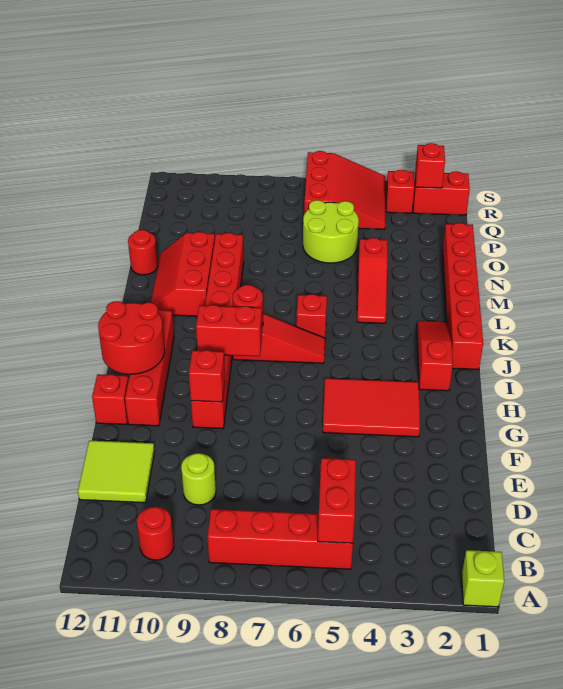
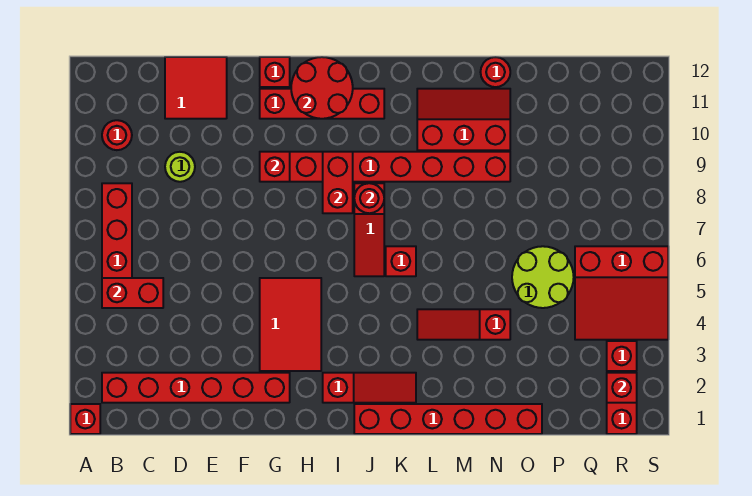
lime 1x1 brick [462,550,504,607] -> red 1x1 brick [70,404,100,434]
none -> red 1x6 brick [102,373,290,403]
lime 2x2 tile [78,441,155,503] -> red 2x2 tile [165,57,227,119]

